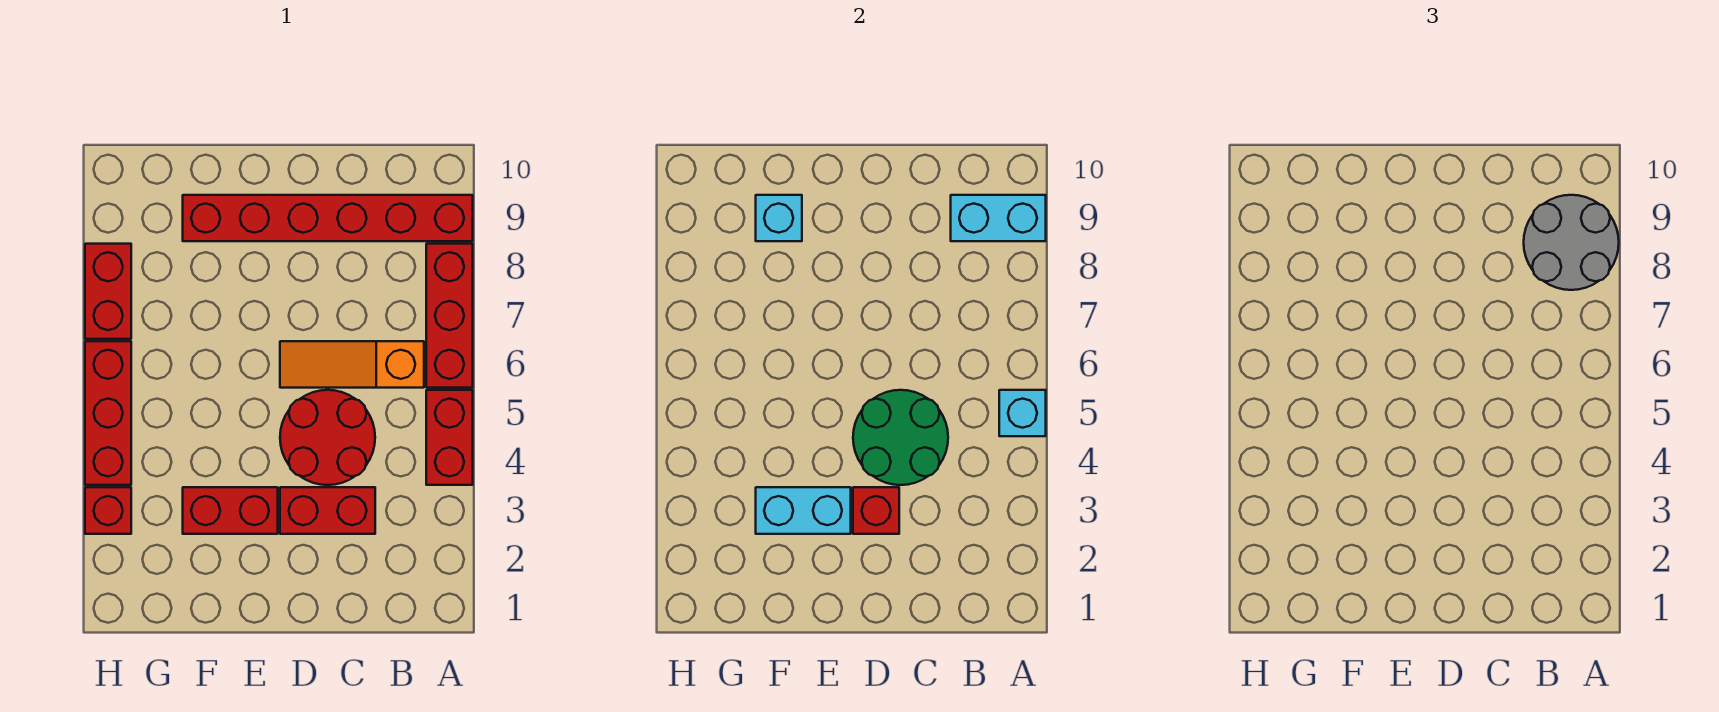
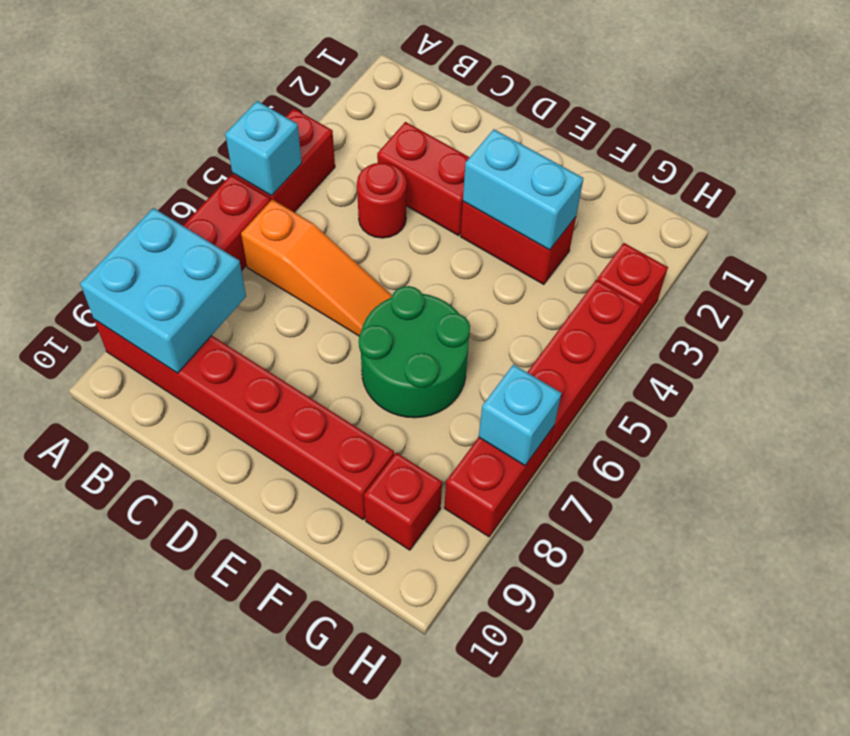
grey 2x2 round brick [1524,195,1619,290] -> none
cyan 1x2 brick [951,195,1046,241] -> cyan 2x2 brick [80,208,246,373]
red 2x2 round brick [280,390,375,485] -> red 1x1 round brick [357,163,406,238]
green 2x2 round brick [853,390,948,485] -> green 2x2 round brick moved to [359,286,470,418]
red 1x1 brick [853,487,899,534] -> red 1x1 brick moved to [364,453,442,550]
cyan 1x1 brick [756,195,802,241] -> cyan 1x1 brick moved to [479,365,561,465]

